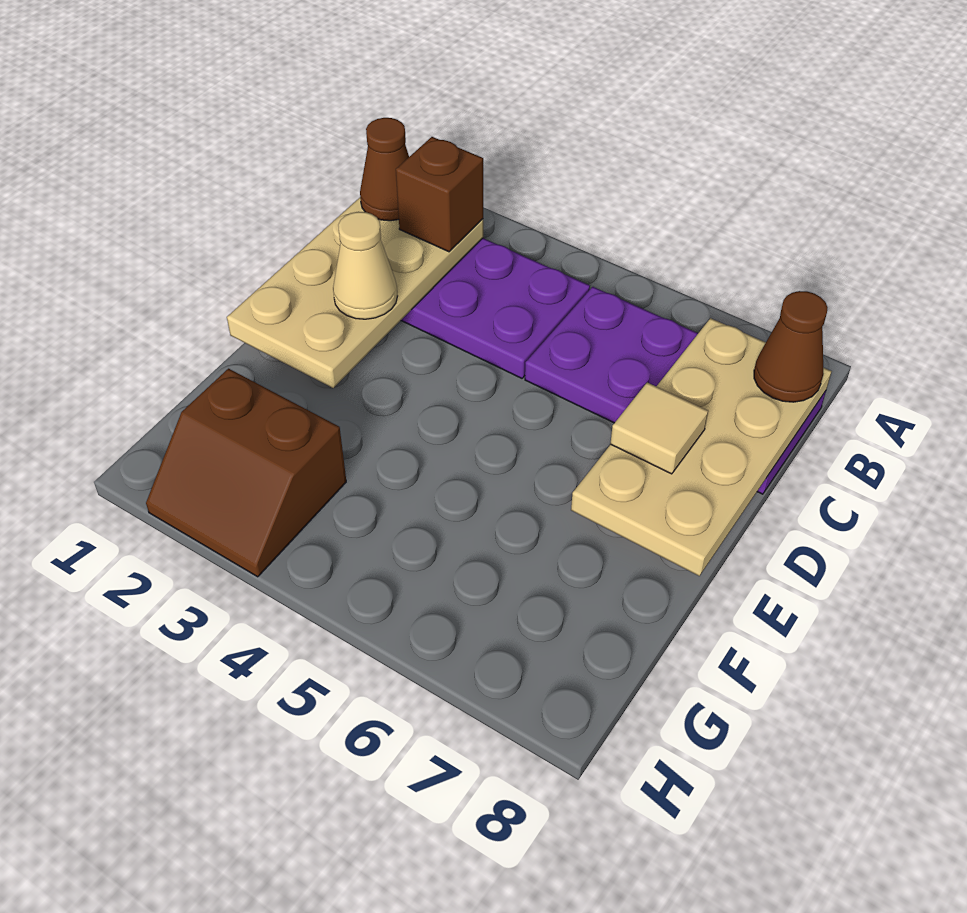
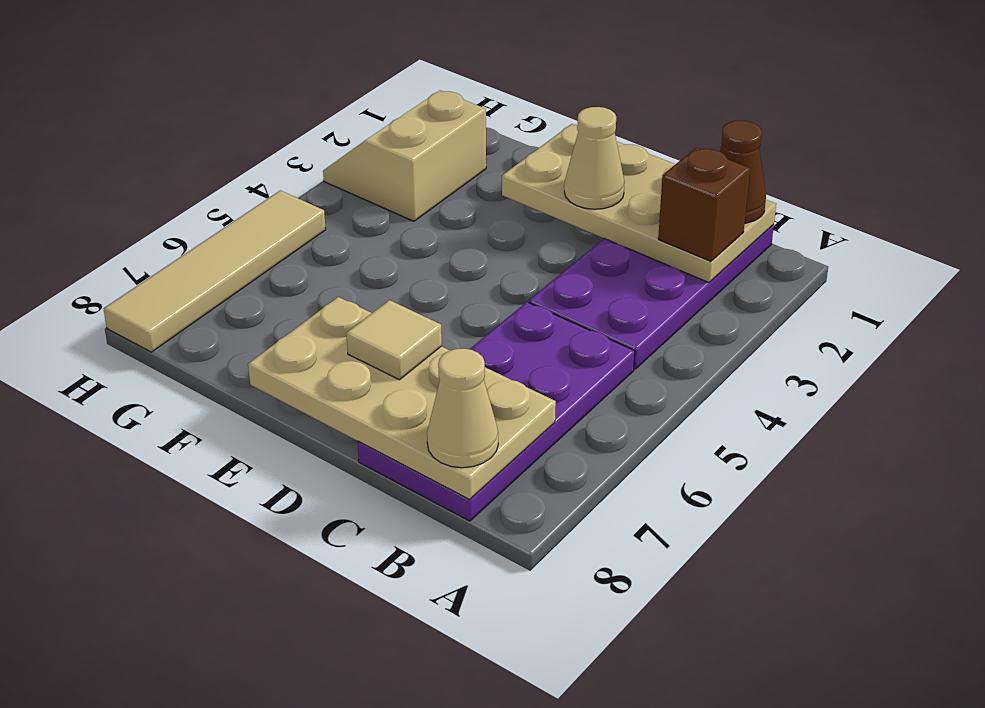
brown 1x1 cone [754,291,828,402] -> tan 1x1 cone [427,349,498,468]
brown 2x2 slope [146,369,346,577] -> tan 2x2 slope [323,91,486,221]
none -> tan 1x4 tile [104,190,326,352]

